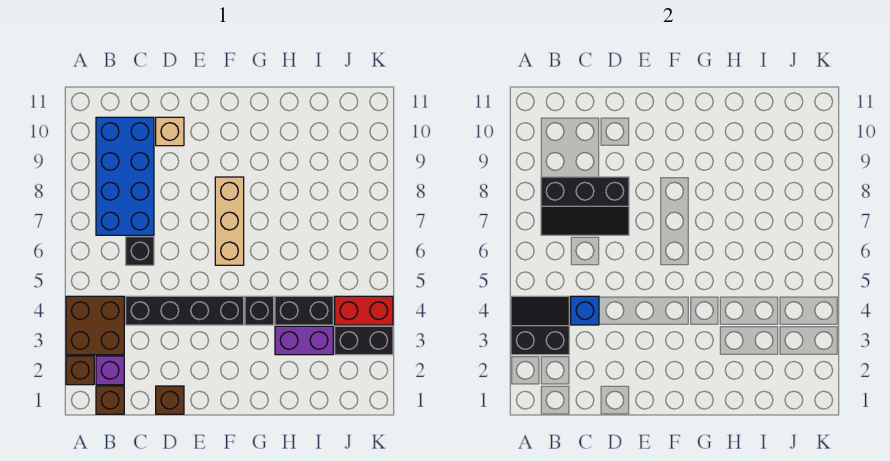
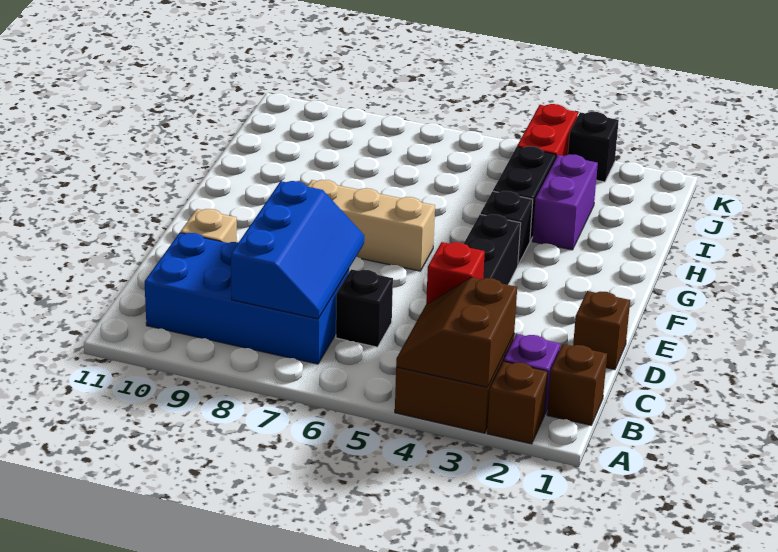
black 2x2 slope [511,296,569,355] -> brown 2x2 slope [396,277,517,387]
black 2x3 slope [541,177,629,235] -> blue 2x3 slope [231,181,364,319]
blue 1x1 brick [571,296,599,325] -> red 1x1 brick [426,242,485,305]
black 1x2 brick [335,326,393,355] -> black 1x1 brick [568,112,619,182]

